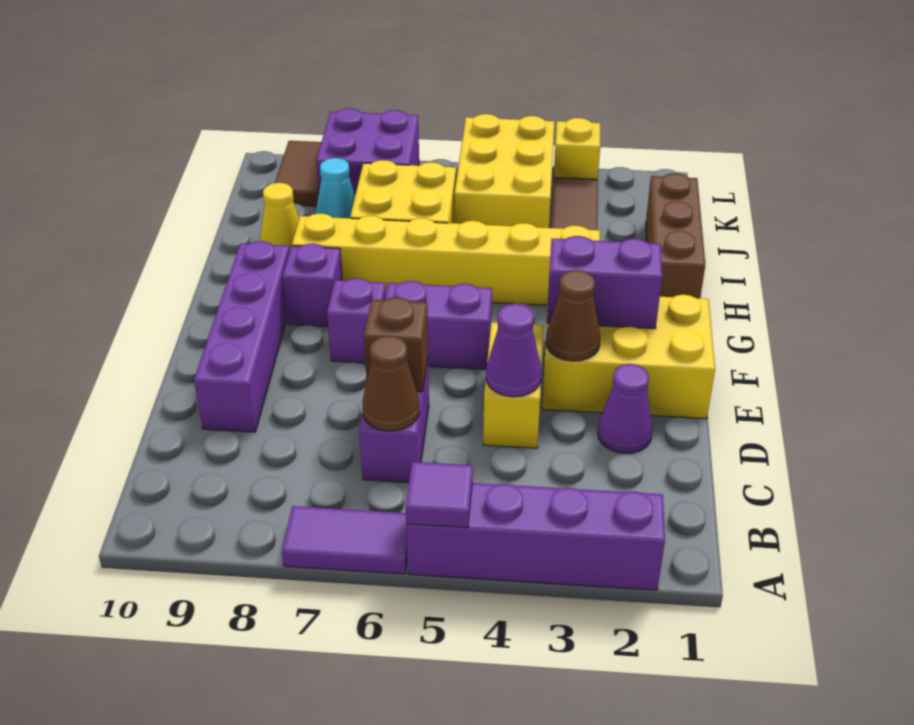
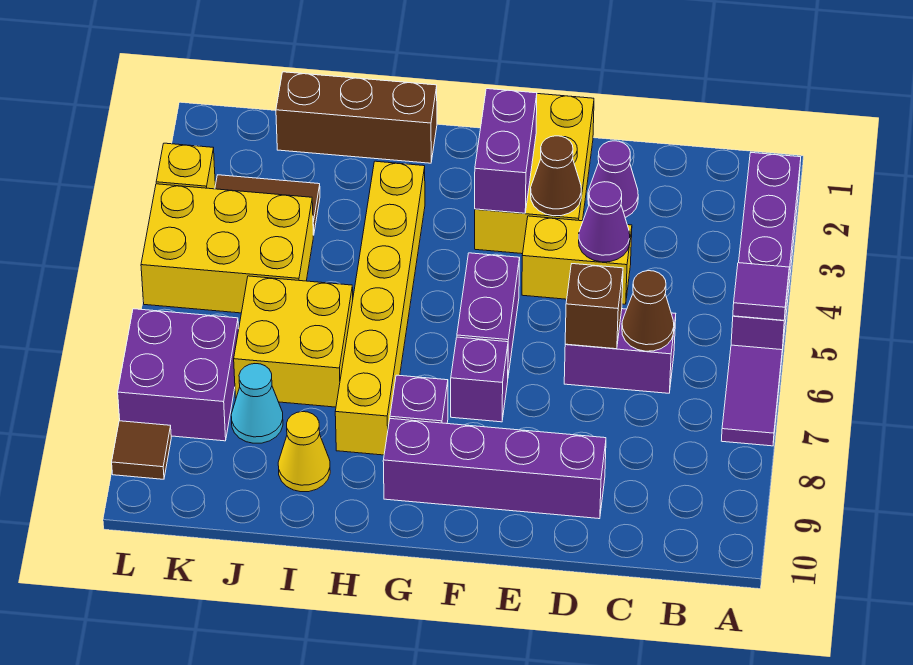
brown 1x2 tile [275,141,321,206] -> brown 1x1 tile [112,421,171,479]

